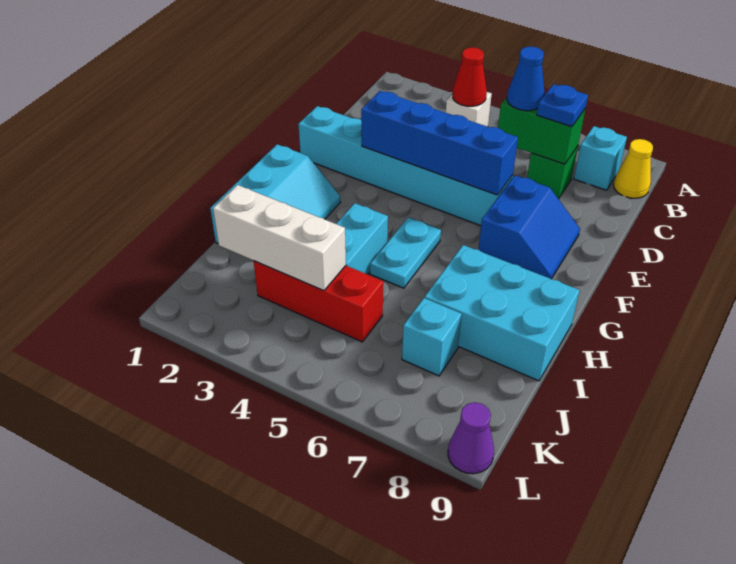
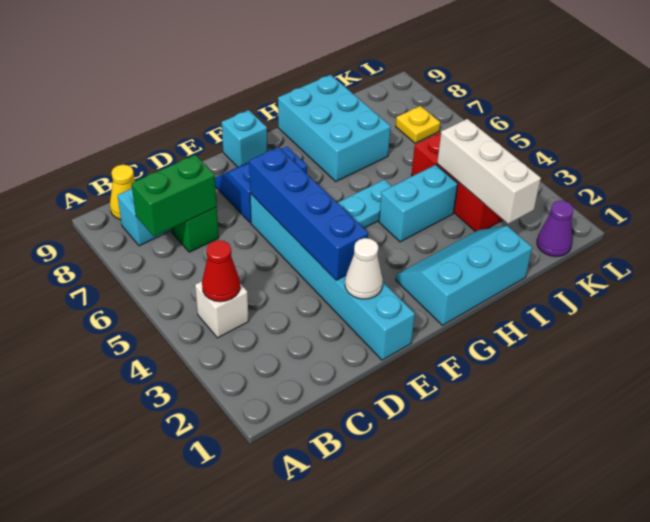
green 1x2 brick [498,97,586,164] -> green 1x2 brick turned to [131,155,217,236]
blue 1x1 cone [507,46,545,111] -> none
blue 1x1 plate [537,84,588,127] -> none
none -> white 1x1 cone [345,238,383,299]
cyan 1x1 brick [402,298,462,376] -> cyan 1x1 brick moved to [222,110,267,167]
none -> yellow 1x1 plate [396,106,440,143]
purple 1x1 cone [448,402,494,474] -> purple 1x1 cone moved to [537,200,573,257]

